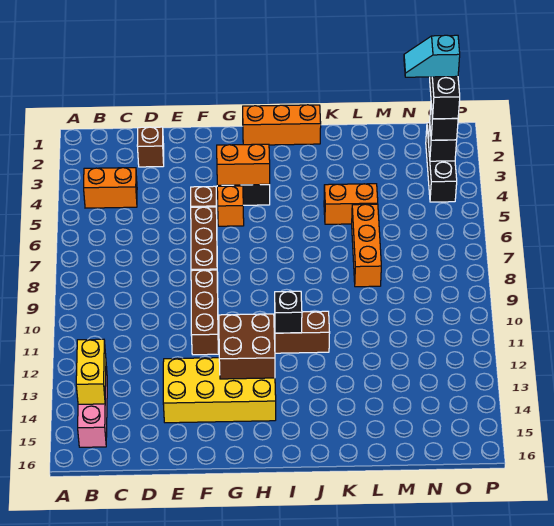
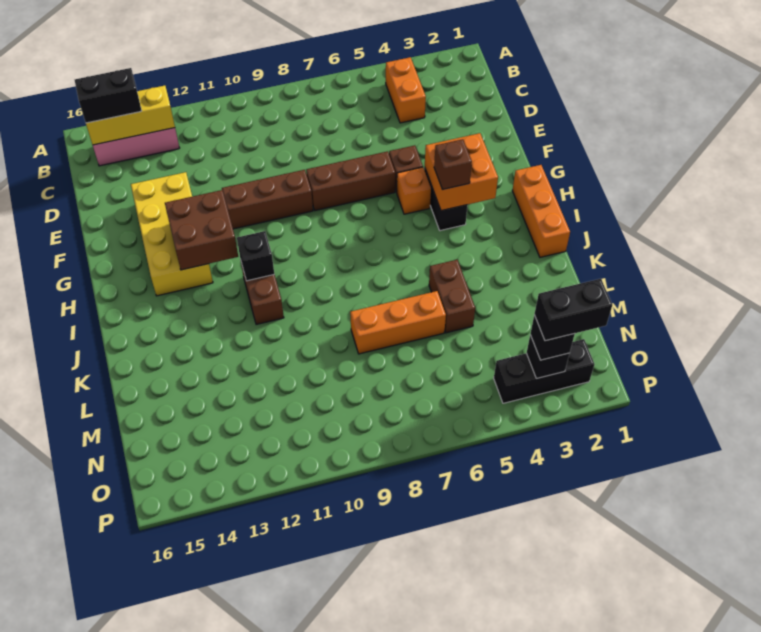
yellow 1x2 brick [76,339,106,404] -> yellow 1x3 brick [86,86,175,145]
none -> black 1x2 brick [75,68,142,123]
brown 1x1 brick [137,127,164,167] -> brown 1x1 brick moved to [434,139,472,190]
orange 1x2 brick [217,144,270,185] -> orange 2x2 brick [425,133,498,211]
orange 1x2 brick [324,184,378,224] -> brown 1x2 brick [429,260,475,333]
cyan 1x2 slope [404,35,460,77] -> none

